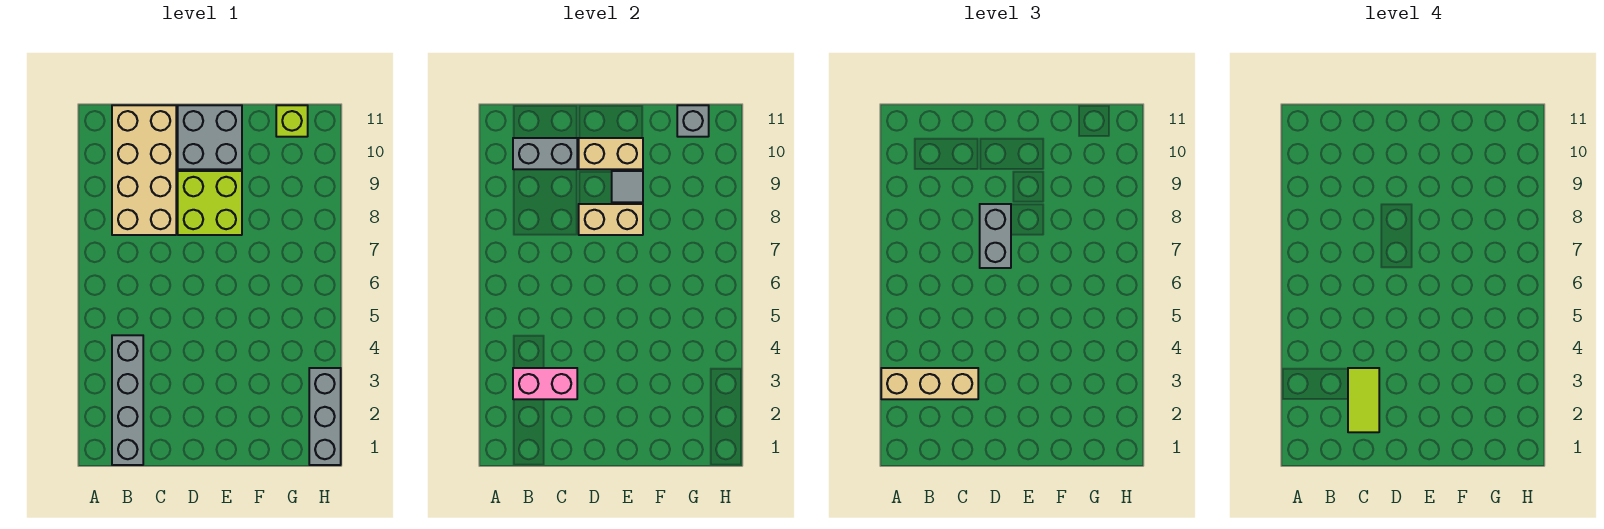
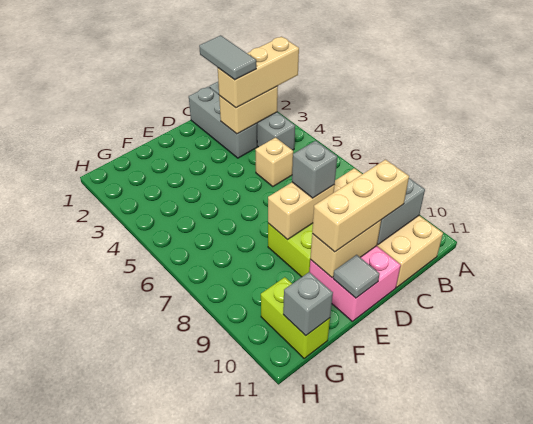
pink 1x2 brick [513,368,577,399] -> tan 1x2 brick [219,86,278,134]
lime 1x2 tile [1348,368,1379,432] -> grey 1x2 tile [199,35,256,80]
none -> tan 1x1 brick [255,137,293,186]
none -> tan 1x3 brick [312,160,409,252]
grey 1x2 brick [980,204,1011,268] -> grey 1x1 brick [292,141,337,198]
grey 2x2 brick [178,105,242,169] -> pink 2x2 brick [310,246,401,321]
grey 1x1 tile [612,171,643,202] -> grey 1x1 tile moved to [333,255,380,298]
lime 1x1 brick [276,105,308,137] -> lime 1x2 brick [261,277,330,358]
grey 1x3 brick [309,368,341,465] -> grey 1x3 brick moved to [189,87,257,158]

